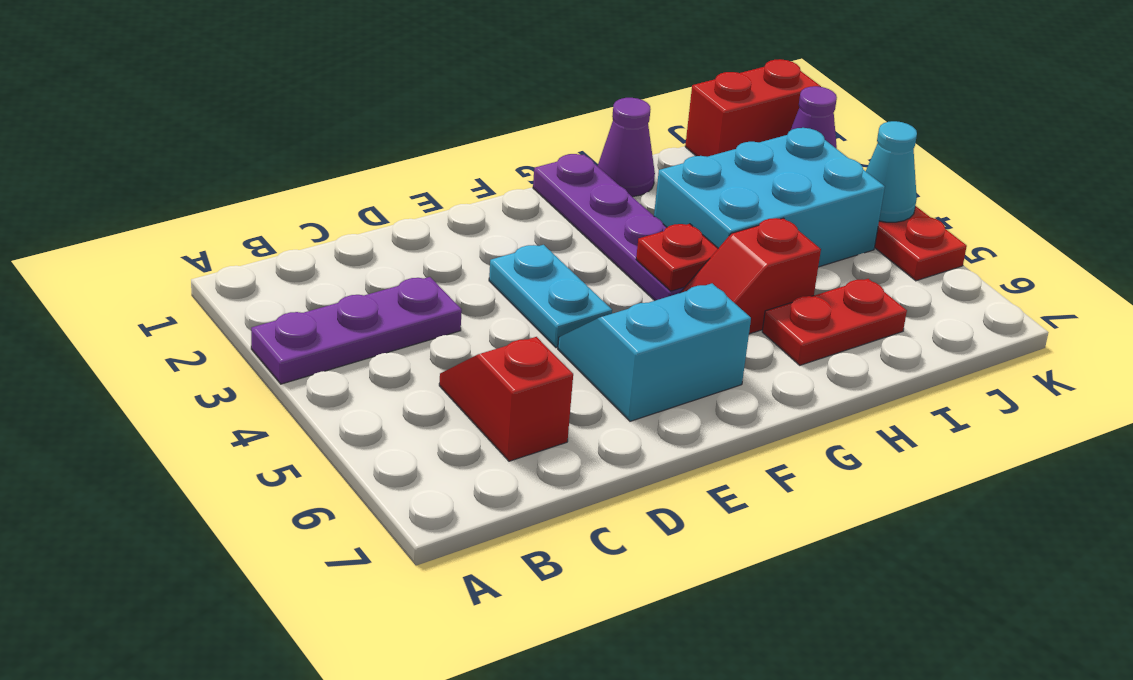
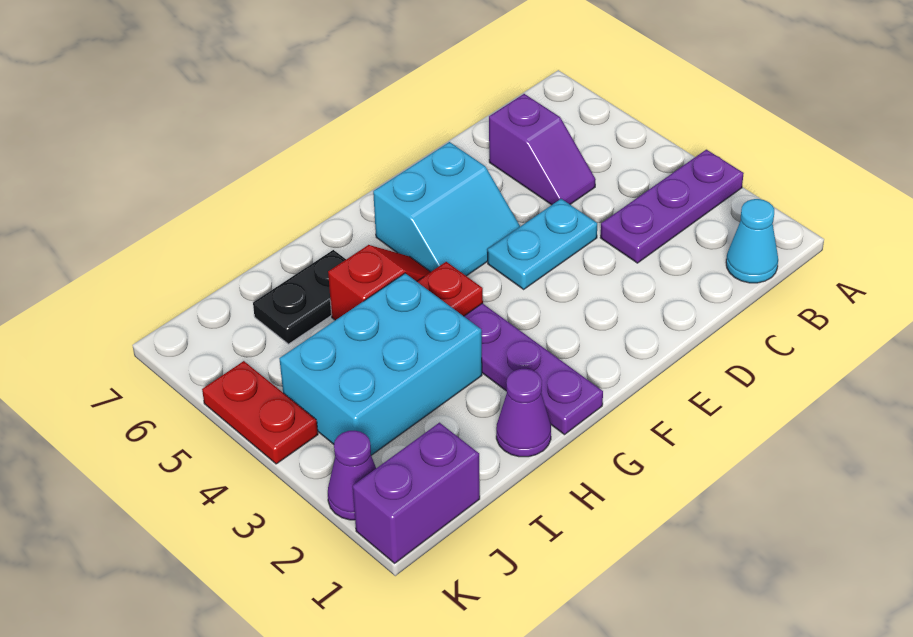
red 1x2 slope [439,337,573,461] -> purple 1x2 slope [489,94,596,205]
cyan 1x2 plate [489,245,612,348] -> cyan 1x2 plate turned to [488,199,597,289]
red 1x2 plate [762,279,907,365] -> black 1x2 plate [253,250,346,344]
red 1x2 brick [685,59,821,157] -> purple 1x2 brick [353,423,480,563]
cyan 1x1 cone [866,121,917,222] -> cyan 1x1 cone moved to [726,199,778,283]

